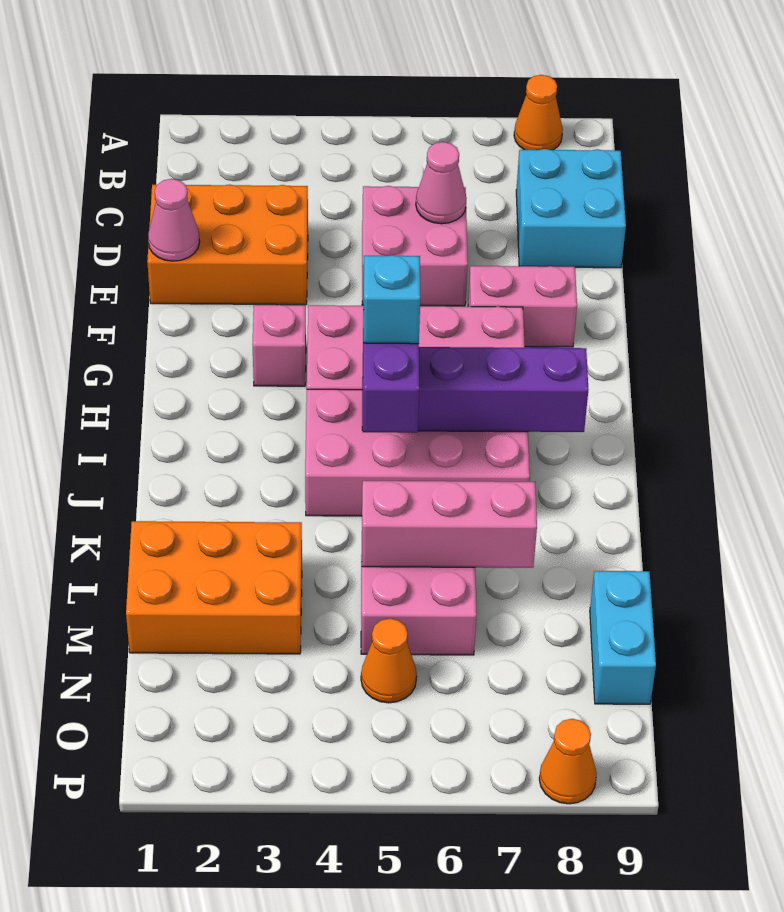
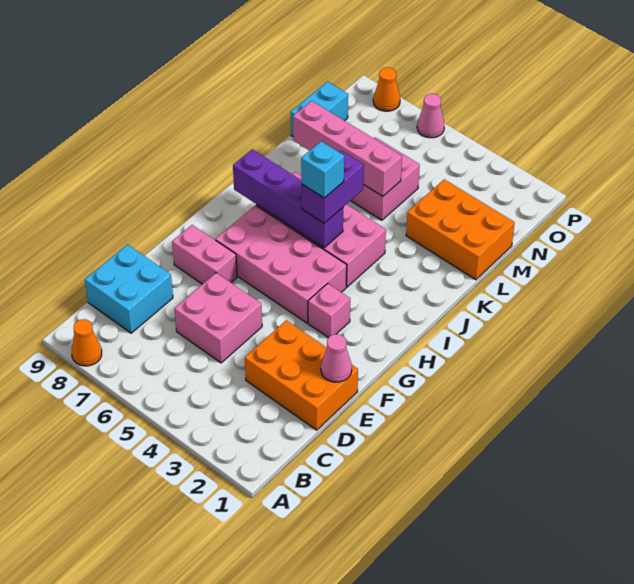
pink 1x1 cone [416,142,466,224] -> pink 1x1 cone moved to [417,94,444,138]
pink 1x3 brick [362,481,537,568] -> pink 1x4 brick [293,101,402,196]
orange 1x1 cone [361,618,417,703] -> none

